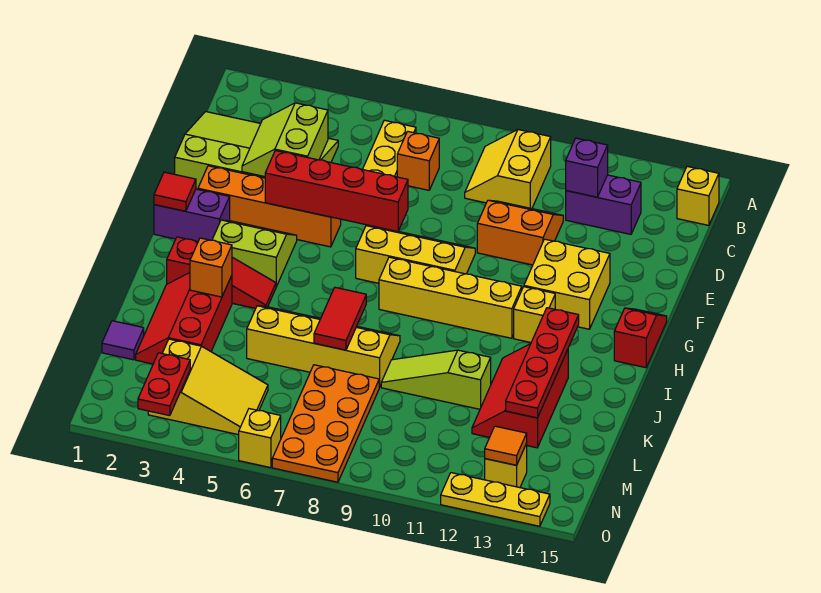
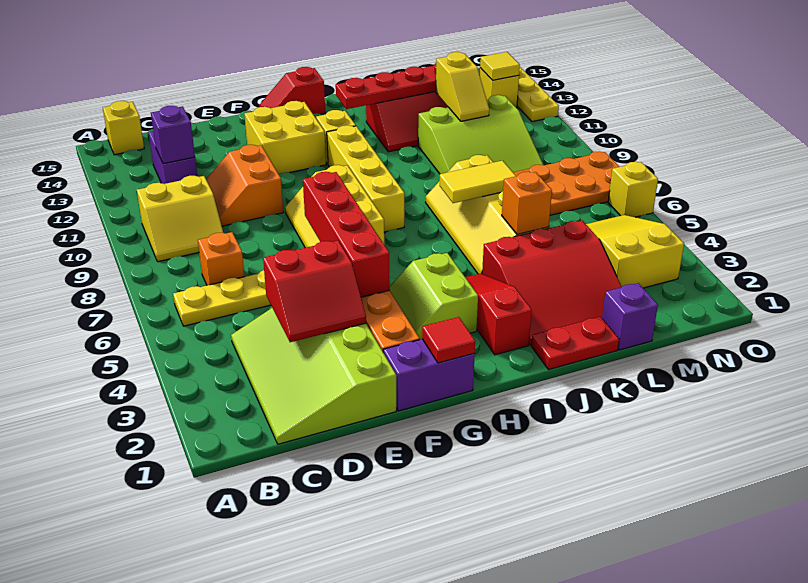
lime 2x2 slope [242,103,328,177] -> red 2x2 slope [263,240,366,342]
purple 1x2 brick [154,189,230,241] -> purple 1x2 brick turned to [383,339,475,411]
red 2x3 slope [136,273,232,364] -> red 3x3 slope [482,221,622,345]
orange 1x1 brick [190,238,232,297] -> orange 1x1 brick moved to [502,172,552,234]
red 1x2 tile [314,288,366,350] -> yellow 1x2 tile [440,161,516,203]
lime 1x3 slope [381,350,491,409] -> lime 3x3 slope [418,95,543,174]
purple 1x1 tile [102,321,144,360] -> purple 1x1 brick [602,283,658,350]
none -> yellow 1x2 slope [436,52,489,121]
red 1x2 plate [138,353,190,416] -> red 1x2 plate moved to [531,317,619,370]
orange 1x1 tile [485,426,527,465] -> yellow 1x1 tile [480,52,520,80]

